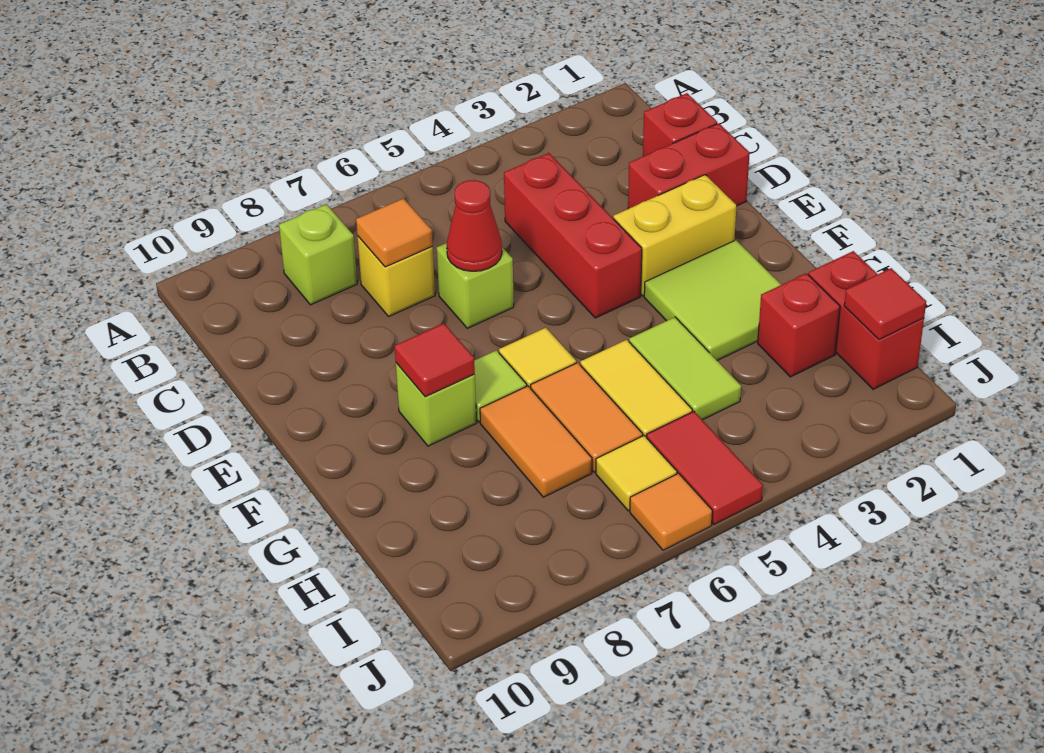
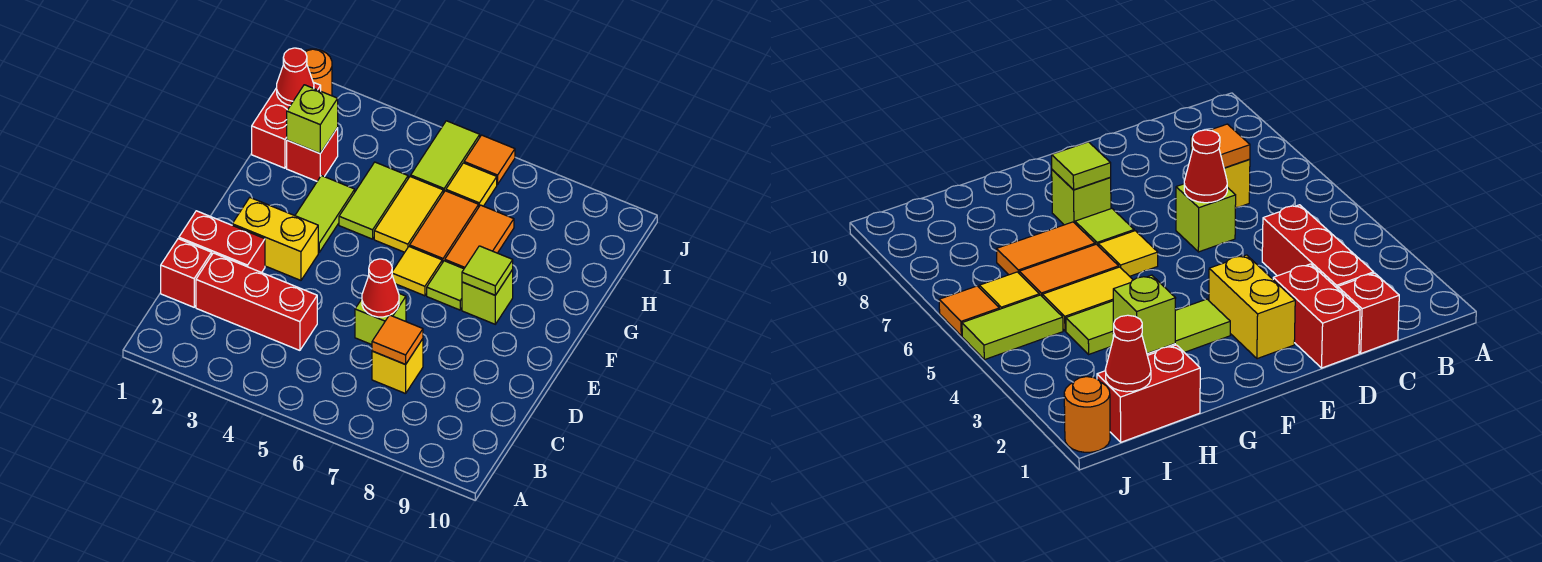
lime 1x1 brick [279,204,357,305] -> lime 1x1 brick moved to [287,85,338,153]
red 1x3 brick [504,153,642,318] -> red 1x3 brick turned to [196,253,317,350]
lime 2x2 tile [644,240,781,360] -> lime 1x2 tile [295,176,355,253]
red 1x1 tile [395,323,475,397] -> lime 1x1 tile [462,246,513,295]
red 1x1 tile [844,268,926,340] -> red 1x1 cone [277,48,314,105]
red 1x2 tile [647,411,763,524] -> lime 1x2 tile [411,121,480,193]
none -> orange 1x1 round brick [304,49,332,96]

